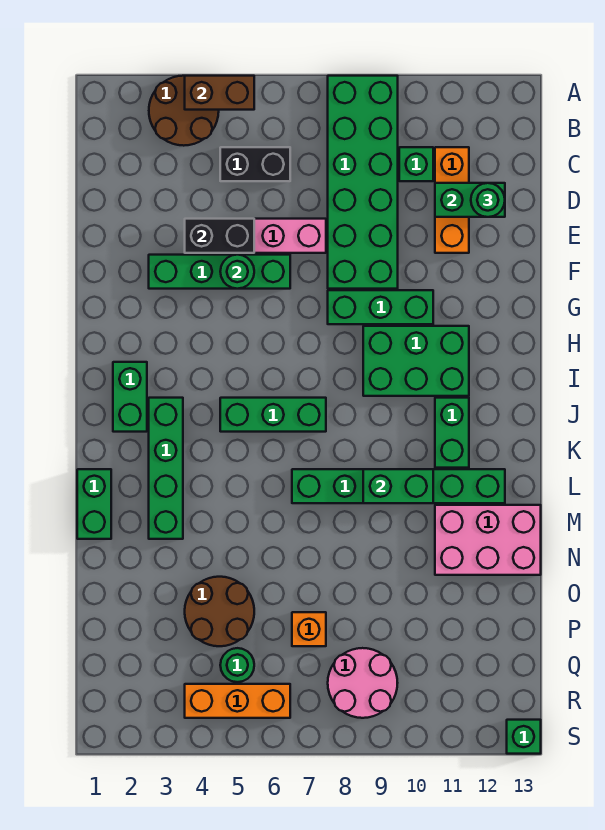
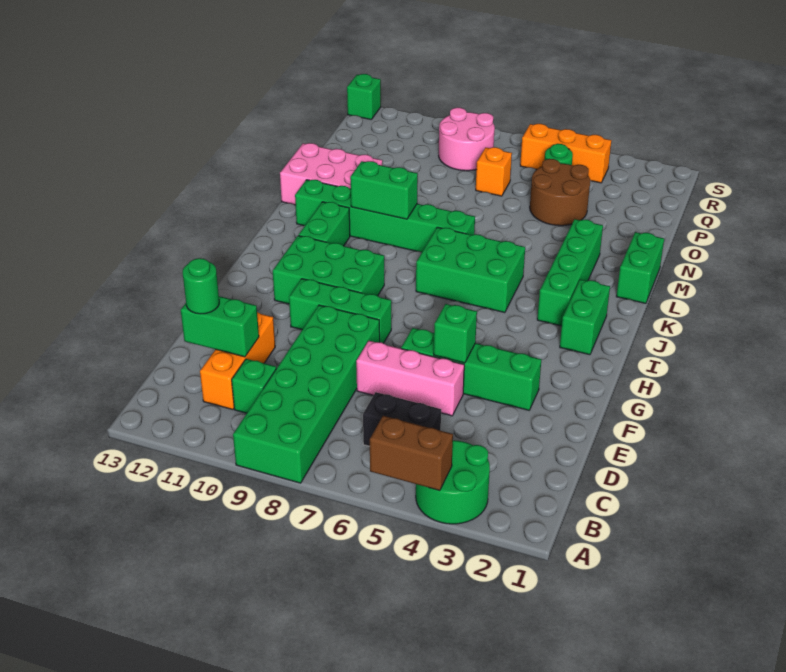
brown 2x2 round brick [149,76,219,146] -> green 2x2 round brick [416,440,490,524]
black 1x2 brick [185,219,254,253] -> none
green 1x1 round brick [220,255,254,289] -> green 1x1 brick [434,304,477,363]
green 1x3 brick [220,398,326,432] -> green 2x3 brick [416,227,525,313]

